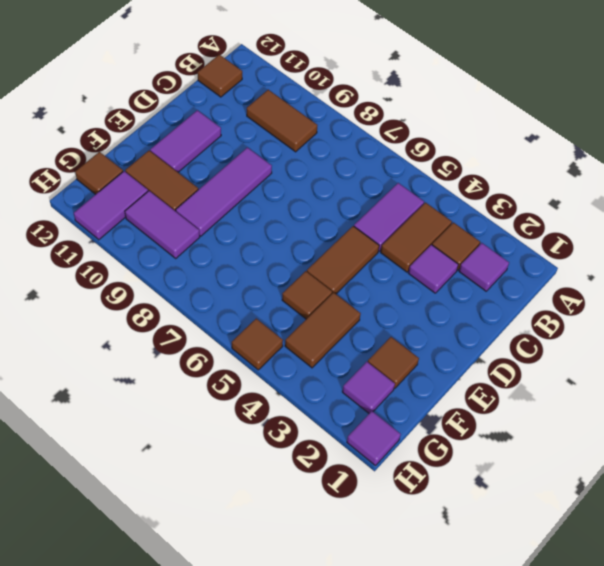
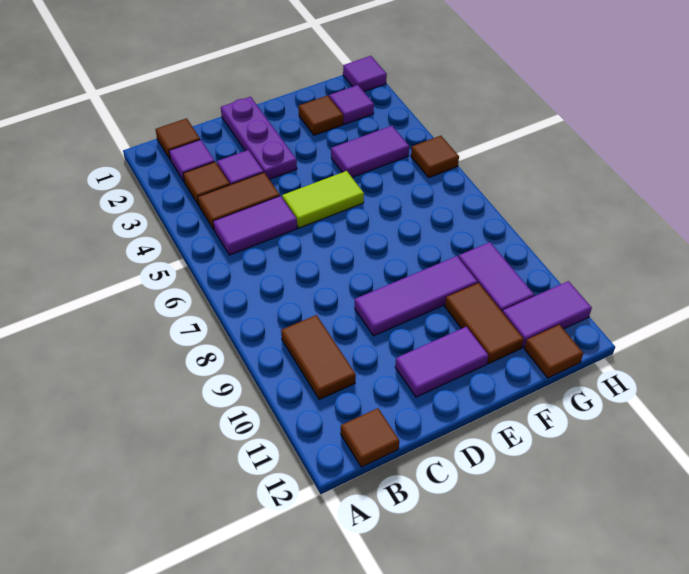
none -> purple 1x3 plate [221,97,297,179]
brown 1x2 tile [307,226,379,294] -> lime 1x2 tile [282,171,364,228]
brown 1x2 tile [285,292,361,368] -> purple 1x2 tile [331,126,409,177]
brown 1x1 tile [282,271,332,319] -> brown 1x1 tile moved to [156,118,200,159]

